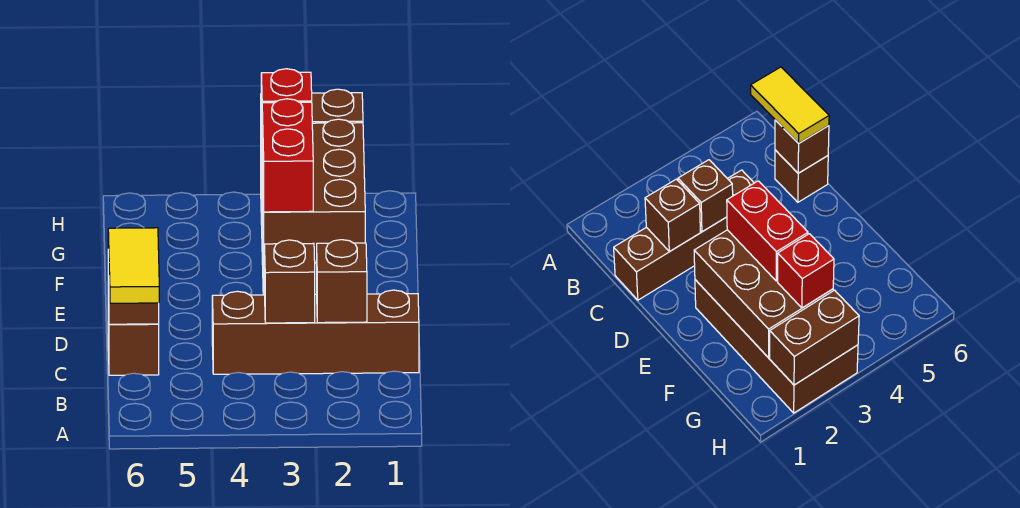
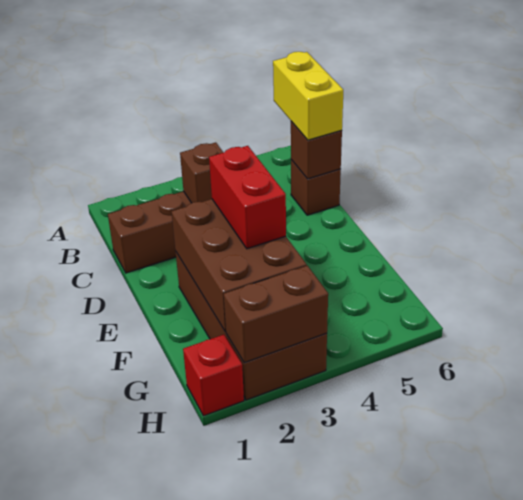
yellow 1x2 tile [108,228,159,303] -> yellow 1x2 brick [273,52,343,140]
brown 1x1 brick [317,240,367,323] -> none
red 1x1 brick [261,69,312,124] -> red 1x1 brick moved to [183,335,244,416]

